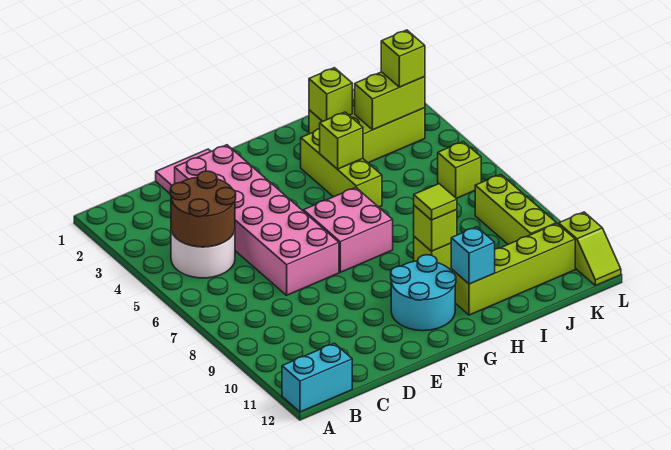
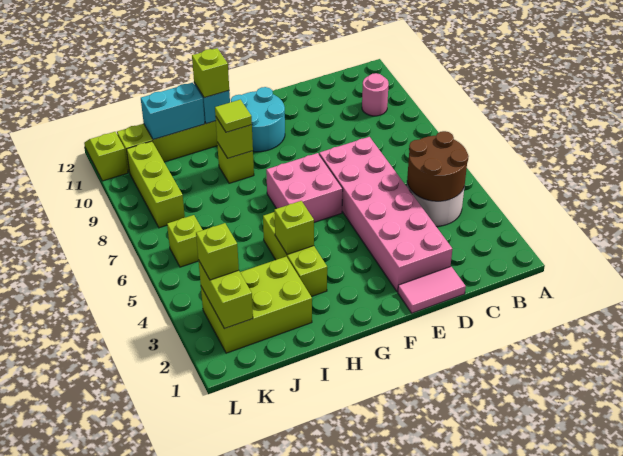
cyan 1x2 brick [282,343,352,412] -> cyan 1x2 brick moved to [141,83,205,140]
none -> pink 1x1 round brick [362,73,389,116]
lime 1x1 brick [309,68,352,121] -> lime 1x1 brick moved to [192,48,229,98]
lime 1x2 brick [355,72,425,130] -> lime 1x2 brick turned to [198,260,253,329]

